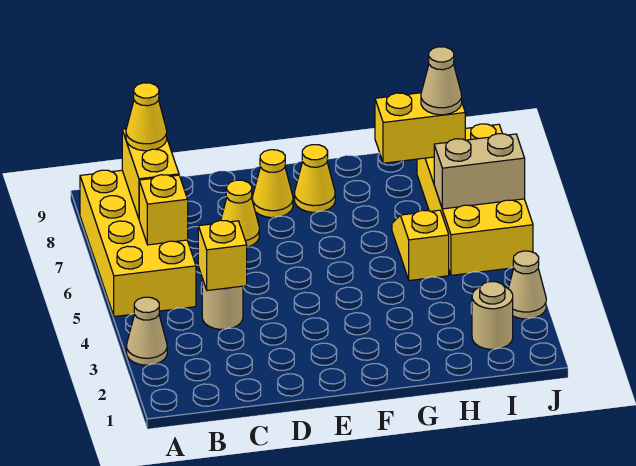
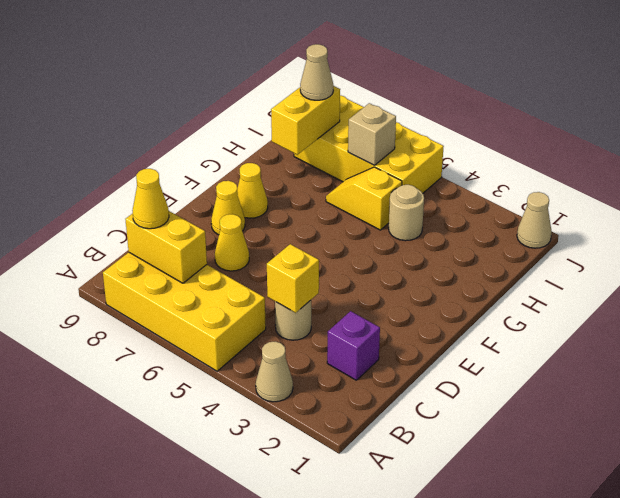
yellow 1x1 brick [139,175,188,245] -> none
none -> purple 1x1 brick [327,311,380,380]
tan 1x1 round brick [472,282,513,349] -> tan 1x1 round brick moved to [389,185,424,241]
tan 1x2 brick [434,134,525,209] -> tan 1x1 brick [348,103,396,165]
tan 1x1 cone [508,251,546,319] -> tan 1x1 cone moved to [517,192,552,248]

